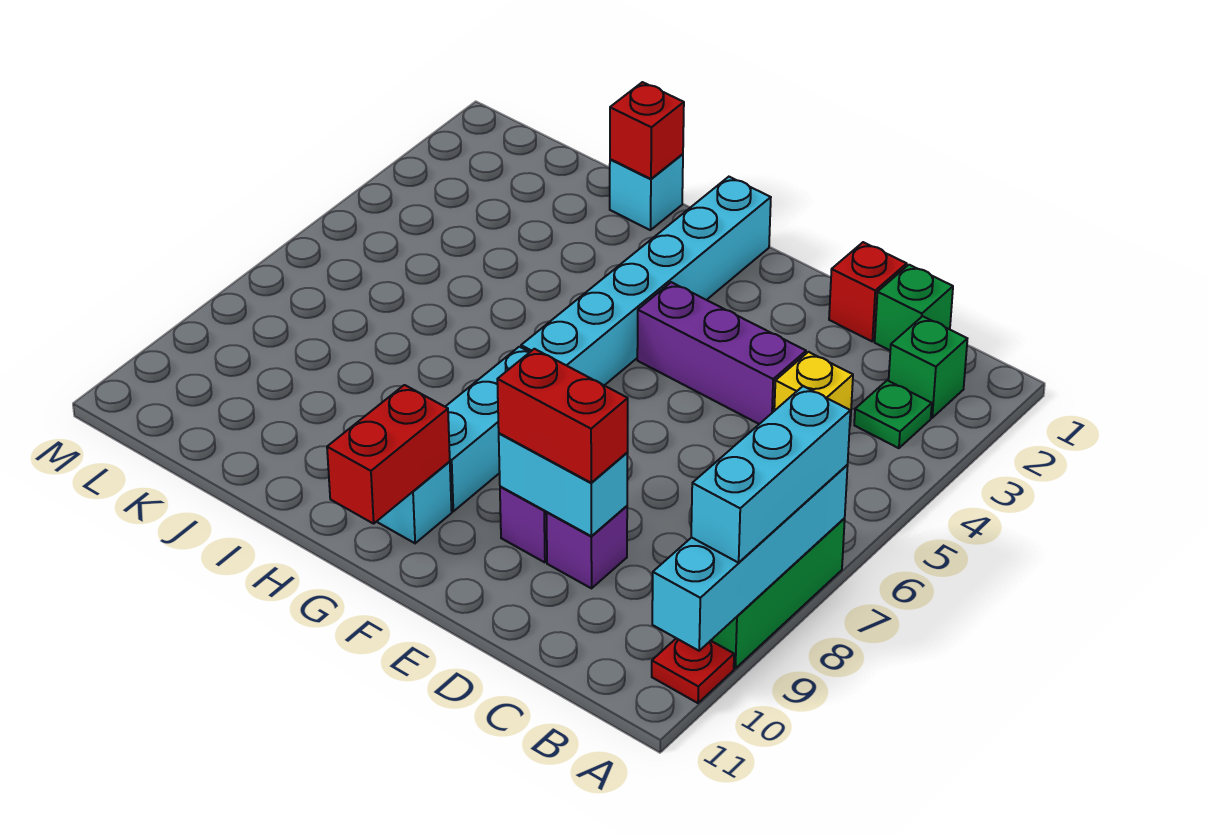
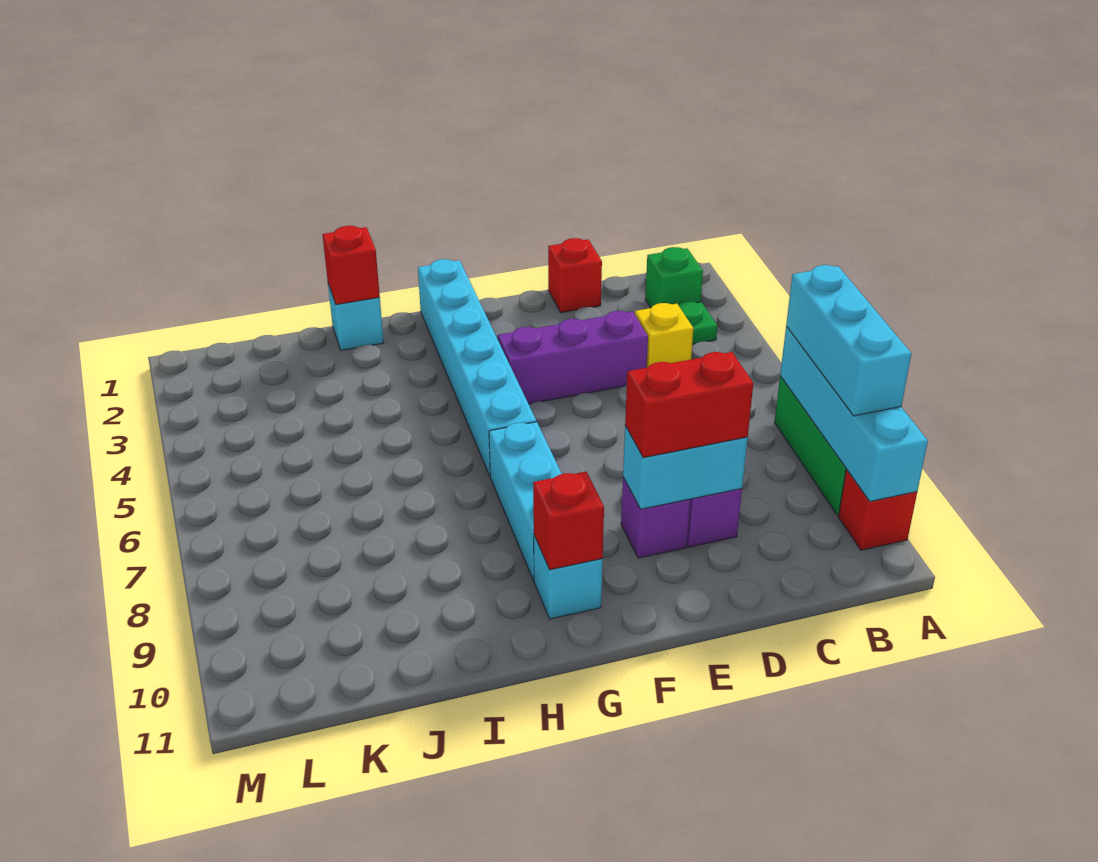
red 1x1 plate [652,638,734,703] -> red 1x1 brick [838,469,917,550]
green 1x1 brick [875,265,953,350] -> none
red 1x2 brick [327,385,450,524] -> red 1x1 brick [533,472,604,570]

